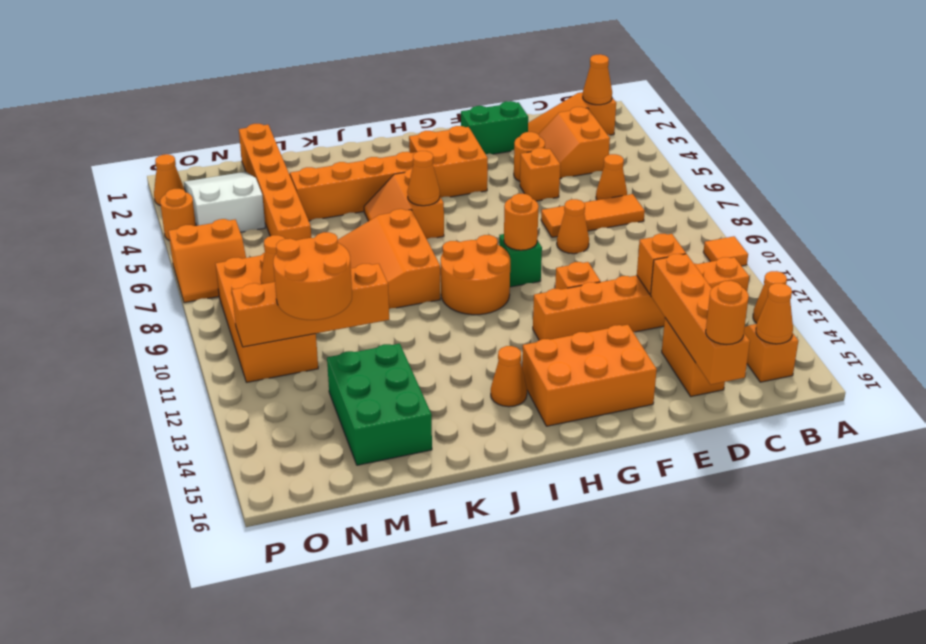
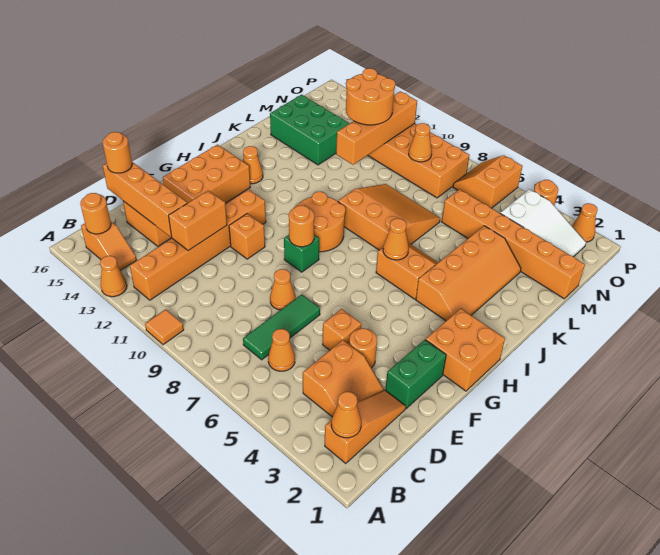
orange 1x1 cone [756,283,793,344] -> orange 1x1 round brick [80,193,111,234]
orange 2x2 slope [538,107,610,178] -> orange 2x2 slope turned to [303,340,384,417]
orange 1x3 tile [541,194,645,237] -> green 1x3 tile [243,295,320,360]
orange 1x1 brick [637,234,686,295] -> orange 1x2 brick [168,190,227,251]
orange 2x2 brick [409,126,488,198] -> orange 2x2 brick moved to [426,309,505,391]

